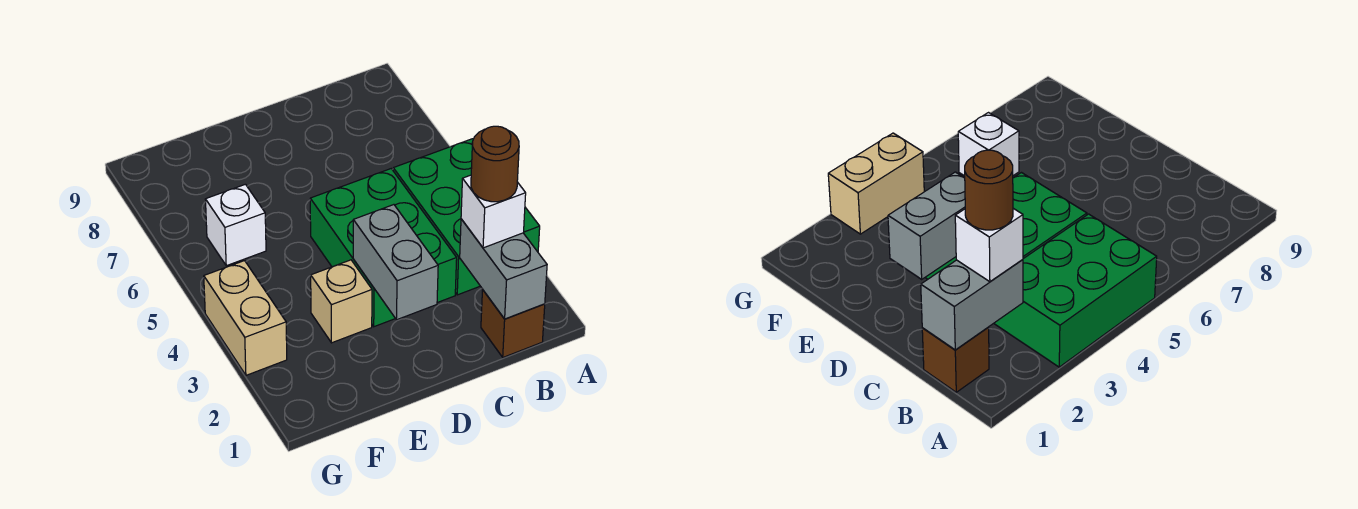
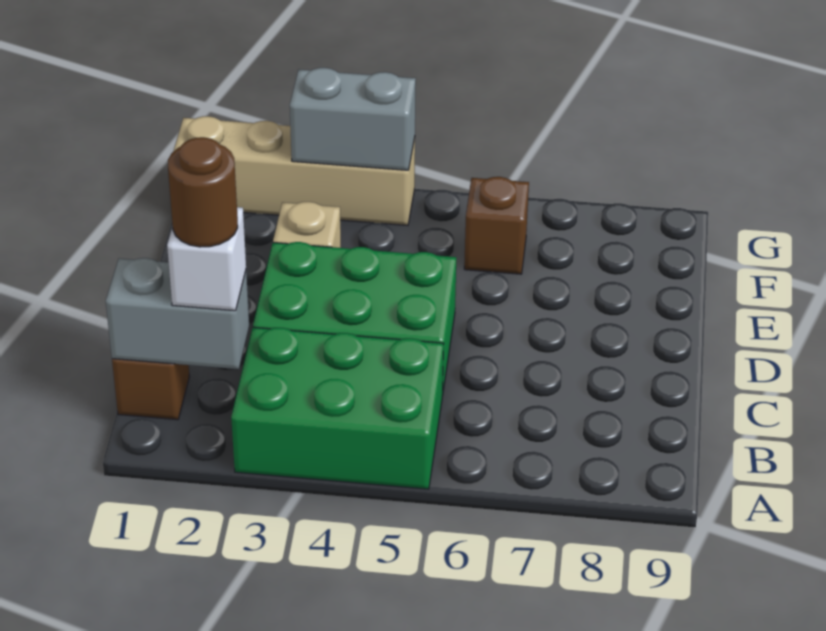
grey 1x2 brick [353,205,438,320] -> grey 1x2 brick moved to [290,68,416,170]
white 1x1 brick [205,184,266,266] -> brown 1x1 brick [464,177,529,274]
tan 1x2 brick [204,261,287,375] -> tan 1x4 brick [173,116,415,225]

